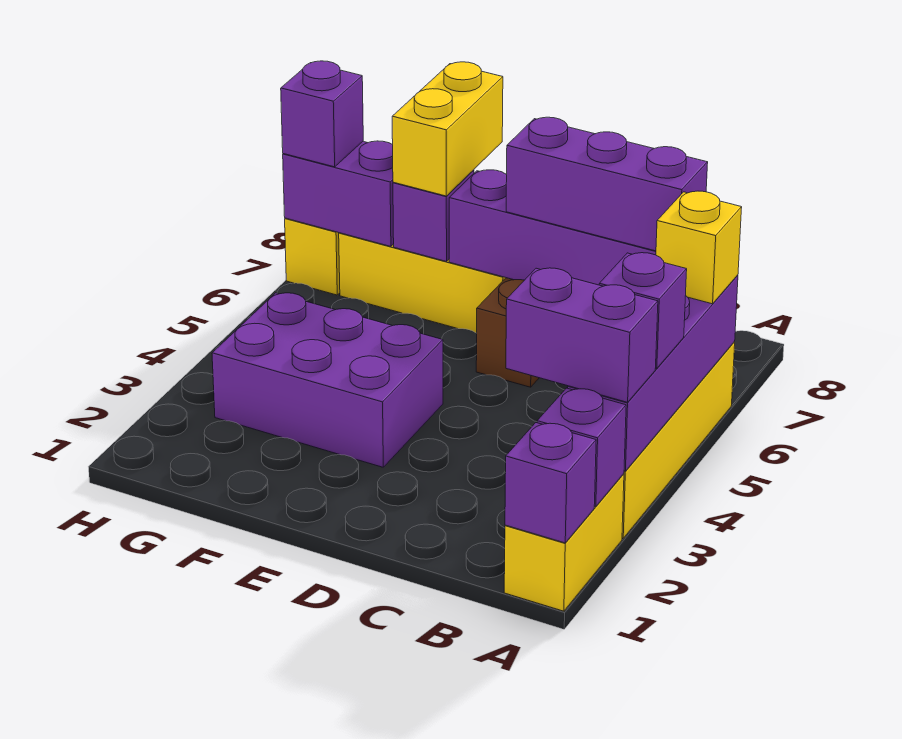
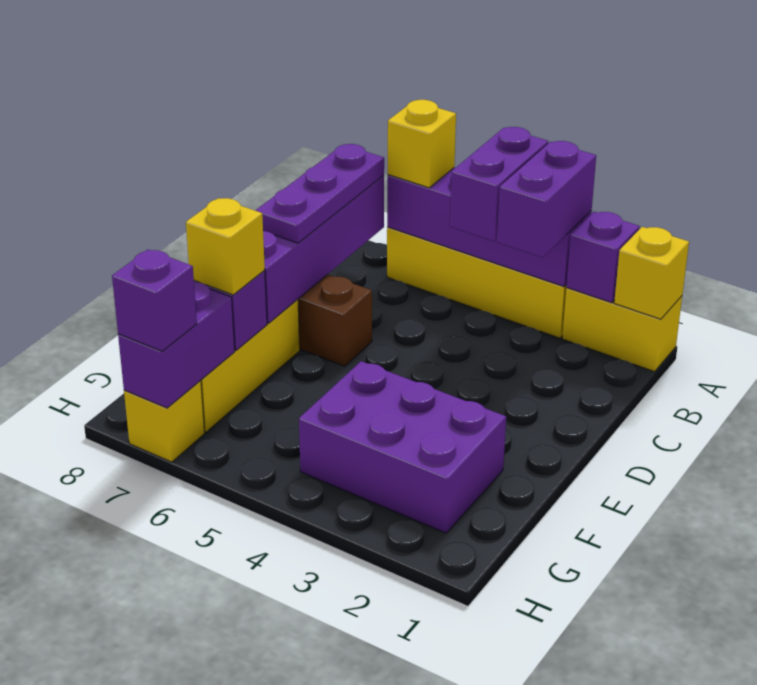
purple 1x1 brick [505,423,596,543] -> yellow 1x1 brick [614,227,689,319]
purple 1x1 brick [599,253,687,369] -> purple 1x2 brick [450,127,548,241]
purple 1x3 brick [506,117,708,251] -> purple 1x3 plate [255,144,384,243]
purple 2x3 brick [212,293,443,467] -> purple 2x3 brick turned to [299,361,506,533]
yellow 1x2 brick [392,62,503,196] -> yellow 1x1 brick [186,198,265,295]

